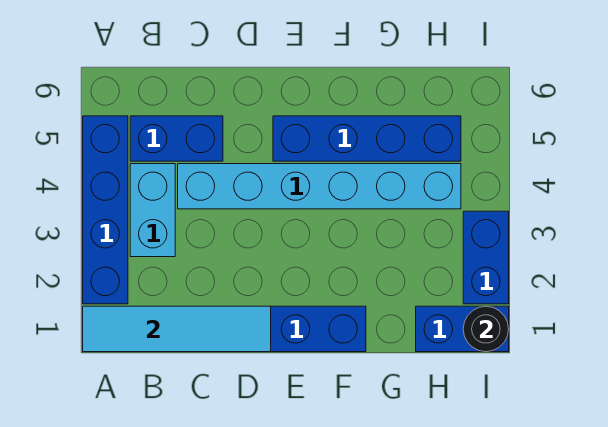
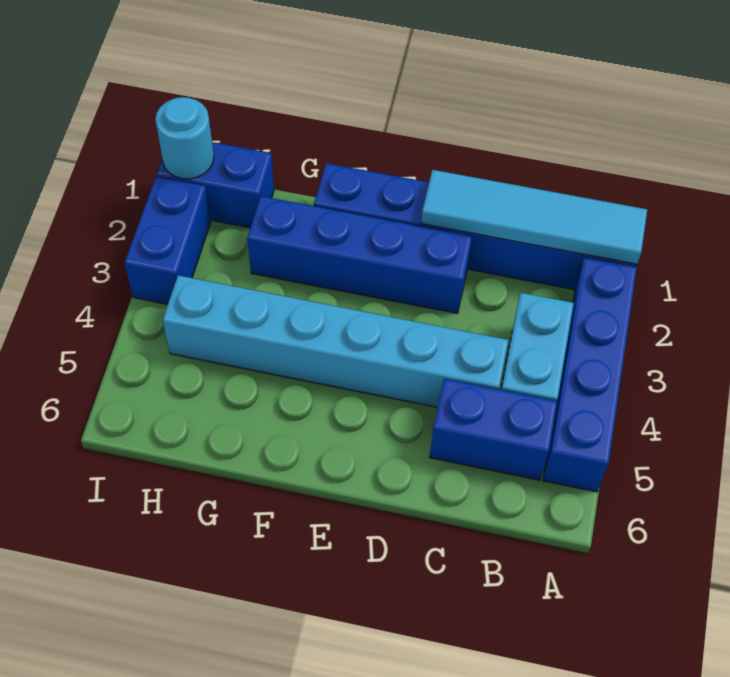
blue 1x4 brick [273,116,461,161] -> blue 1x4 brick moved to [247,196,472,313]
black 1x1 round brick [463,306,509,352] -> cyan 1x1 round brick [155,97,214,179]

